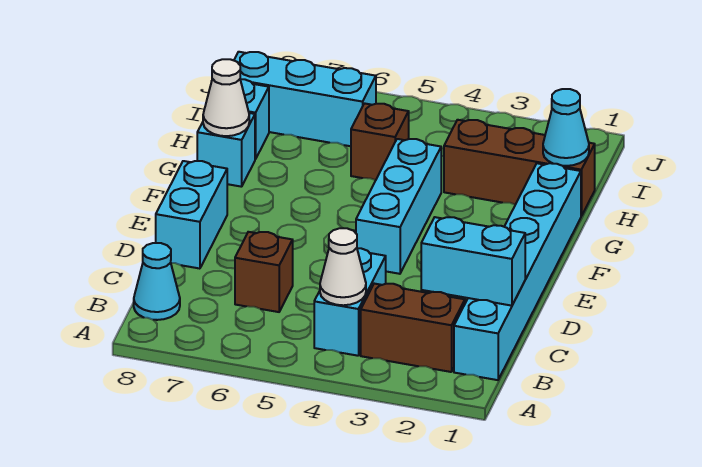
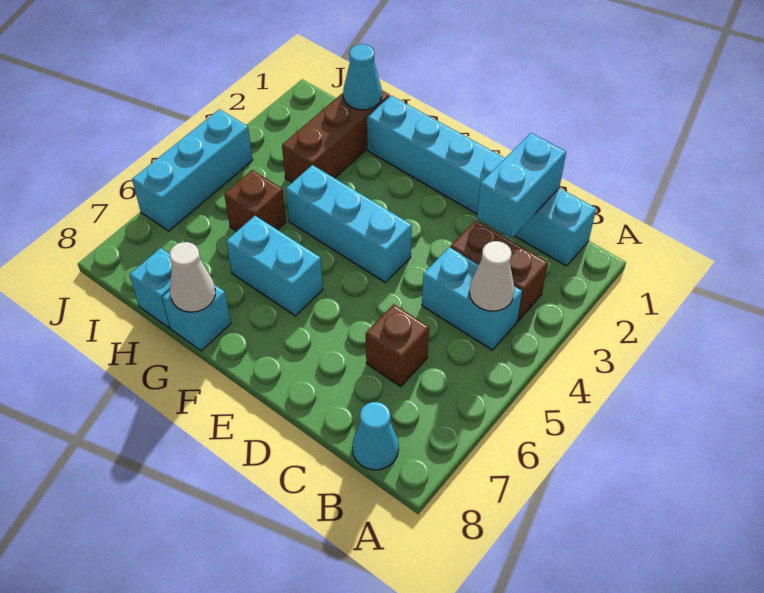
brown 1x2 brick [361,284,465,372] -> brown 1x2 brick turned to [450,220,548,321]
cyan 1x2 brick [156,161,227,269] -> cyan 1x2 brick moved to [226,216,323,316]
cyan 1x3 brick [234,52,376,146] -> cyan 1x3 brick moved to [132,109,253,231]

